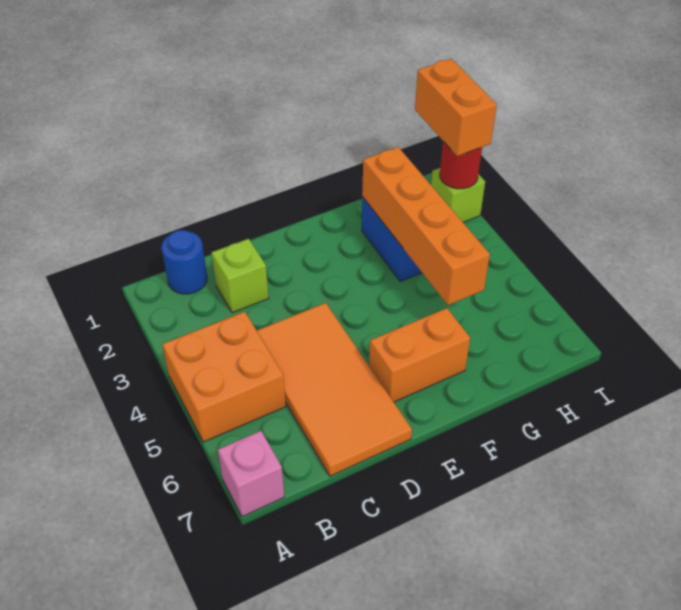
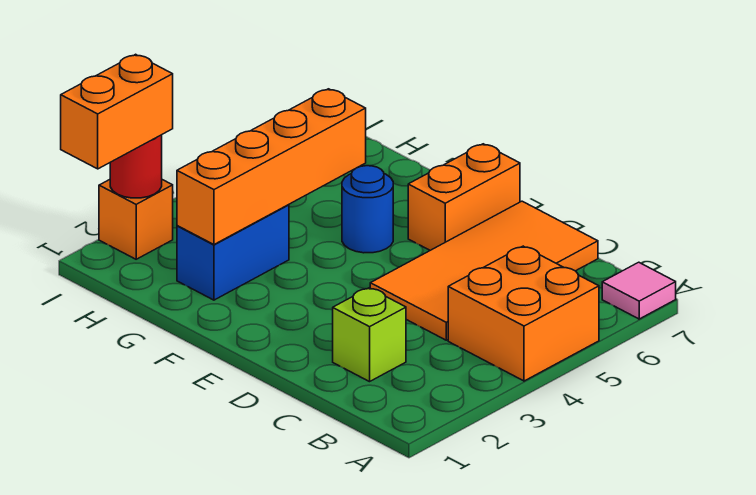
pink 1x1 brick [218,431,284,517] -> pink 1x1 tile [602,262,676,319]
blue 1x1 round brick [161,230,207,294] -> blue 1x1 round brick moved to [342,166,393,253]
orange 1x2 brick [369,308,470,402] -> orange 1x2 brick turned to [408,144,520,250]
lime 1x1 brick [431,168,485,222] -> orange 1x1 brick [99,180,173,259]

